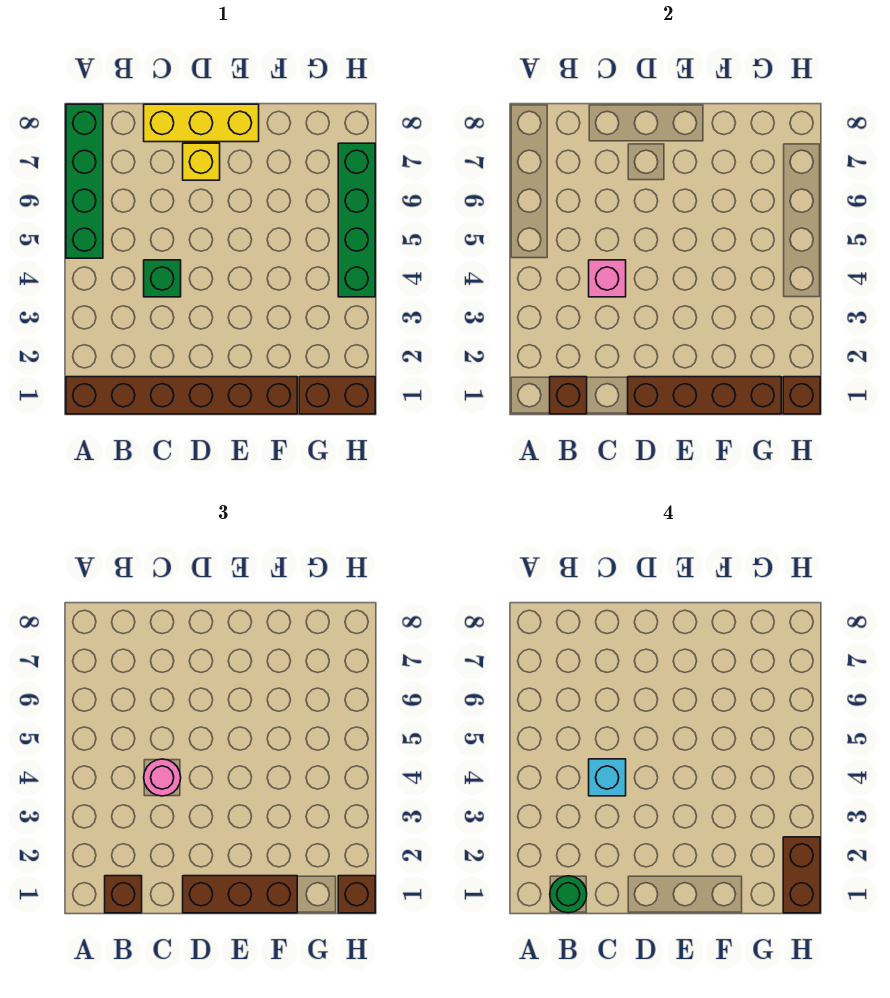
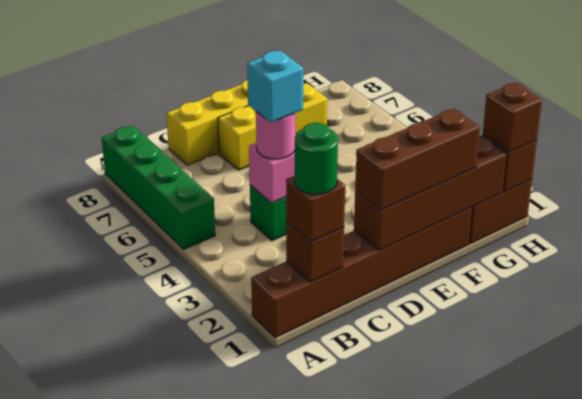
yellow 1x1 brick [183,143,220,180] -> yellow 1x3 brick [218,83,327,170]
brown 1x2 brick [783,837,820,913] -> none
green 1x4 brick [338,143,375,297] -> none

